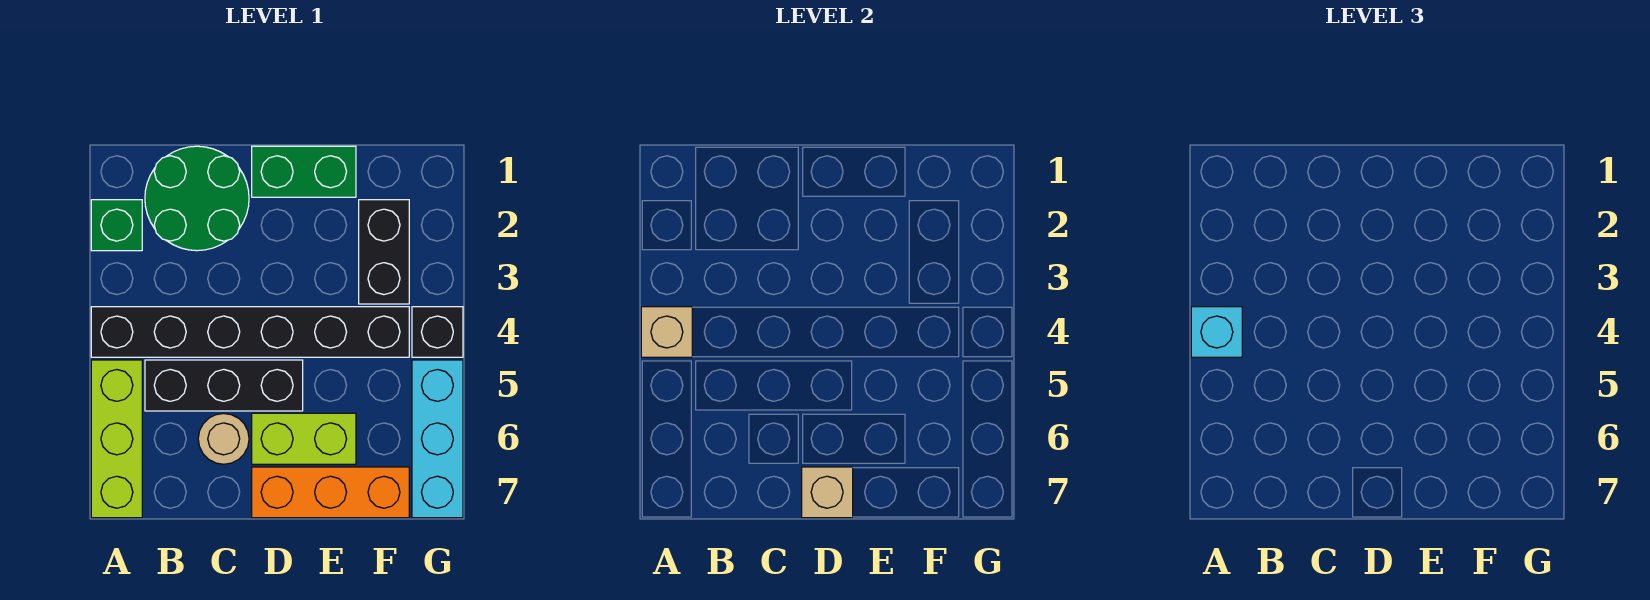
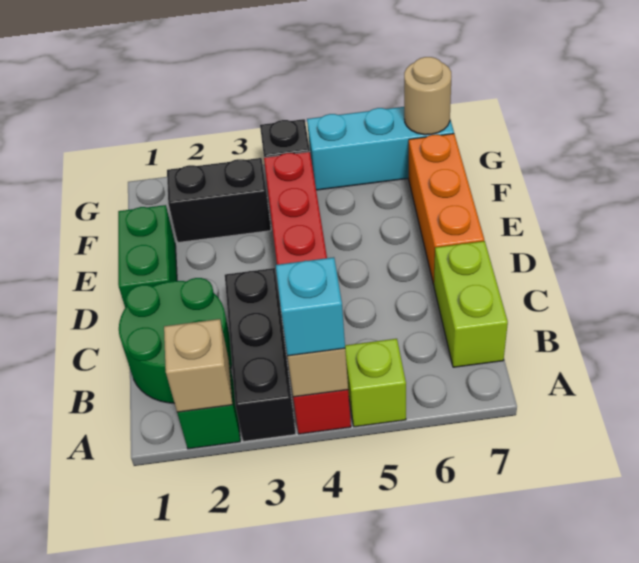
black 1x6 brick [91,307,409,357] -> red 1x6 brick [264,152,351,434]
lime 1x3 brick [91,360,142,518] -> lime 1x1 brick [345,339,406,427]
black 1x3 brick [145,360,303,411] -> black 1x3 brick moved to [225,268,296,442]
tan 1x1 round brick [198,413,249,464] -> tan 1x1 round brick moved to [404,57,451,135]
lime 1x2 brick [252,413,356,464] -> lime 1x2 brick moved to [434,241,508,367]
tan 1x1 brick [802,467,853,518] -> tan 1x1 brick moved to [164,319,232,412]

